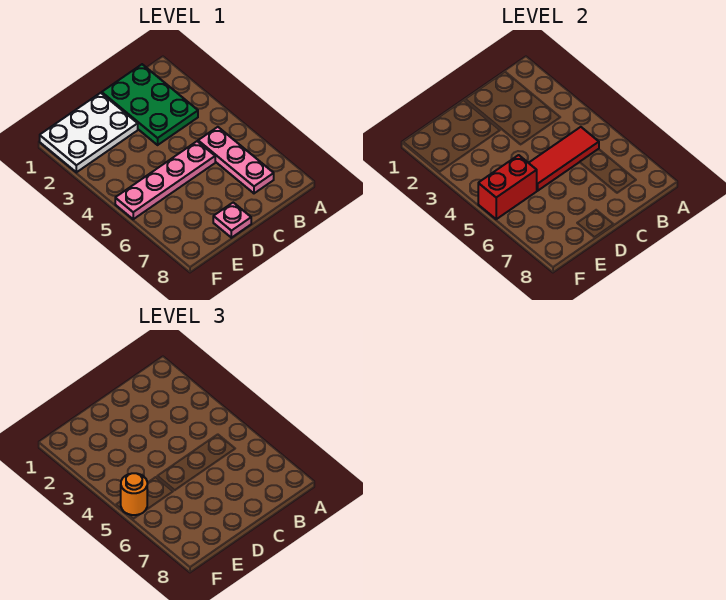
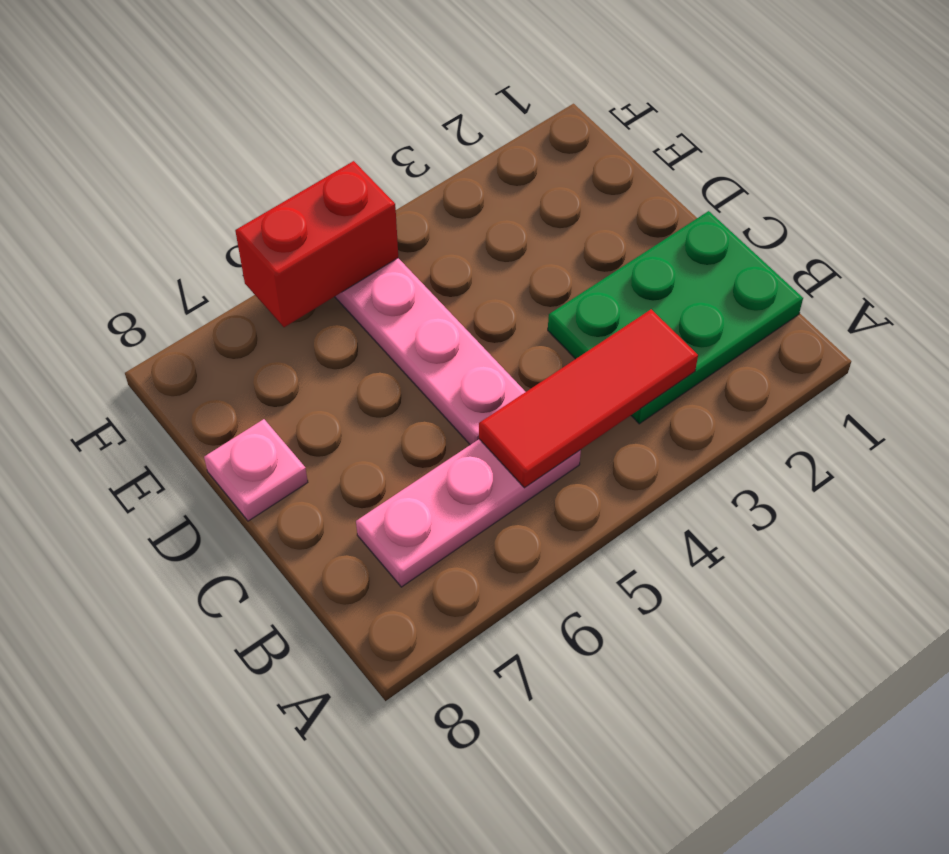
red 1x3 tile [529,127,599,191] -> red 1x3 tile turned to [479,309,698,488]
white 2x3 plate [40,93,138,172] -> none
red 1x2 brick [478,155,537,219] -> red 1x2 brick turned to [235,161,398,327]
orange 1x1 round brick [121,473,147,515] -> none

